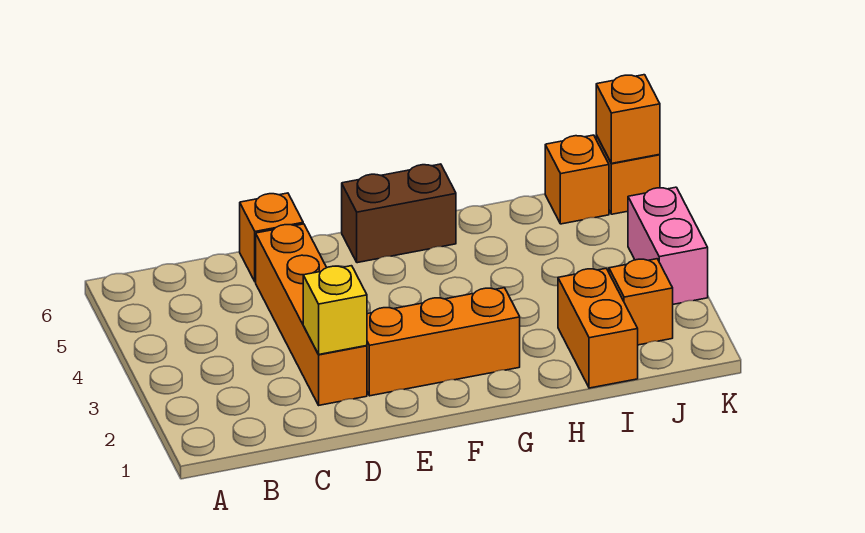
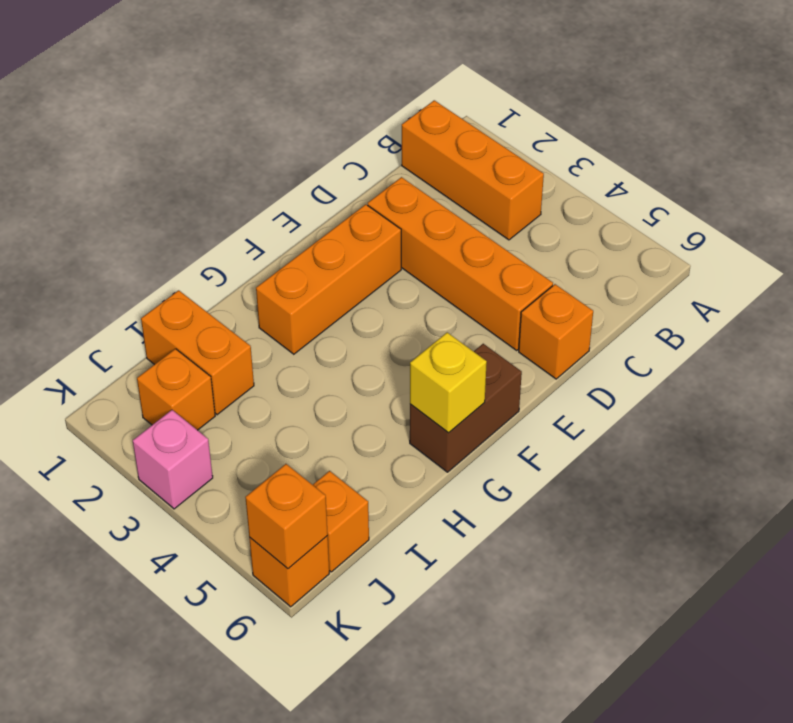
none -> orange 1x3 brick [402,100,544,240]
yellow 1x1 brick [303,266,367,354] -> yellow 1x1 brick moved to [410,332,487,433]
pink 1x2 brick [628,187,708,304] -> pink 1x1 brick [133,410,213,509]

